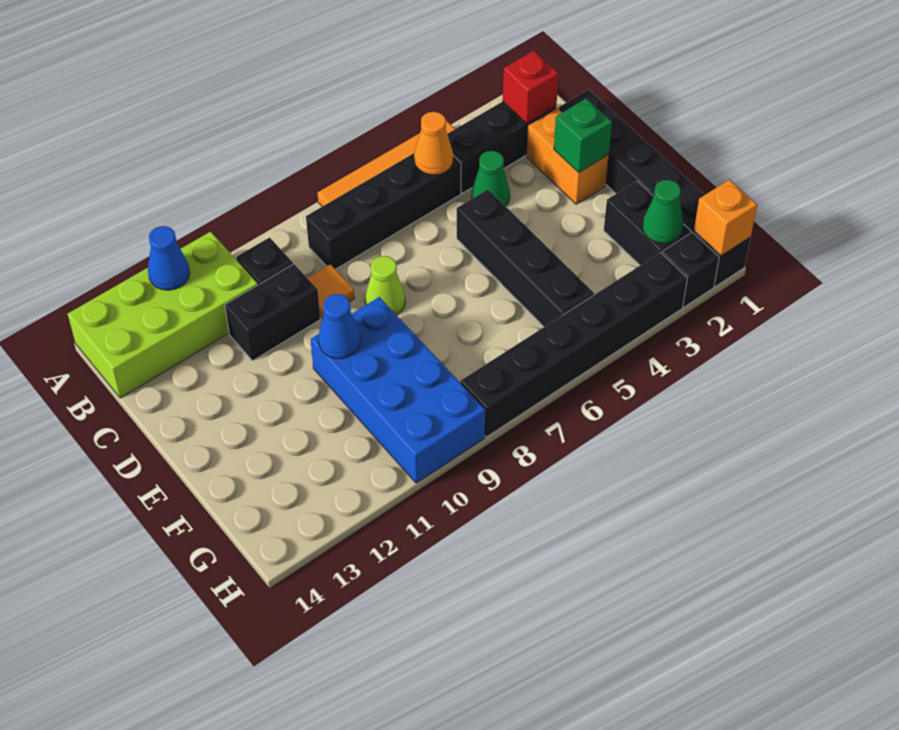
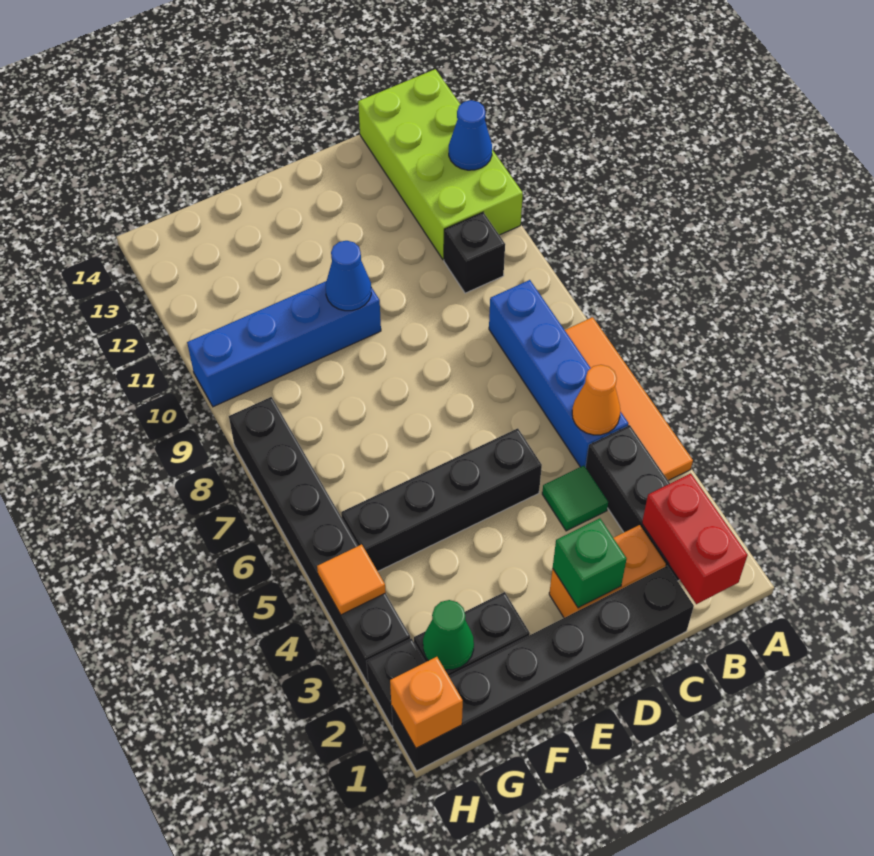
red 1x1 brick [503,51,559,124] -> red 1x2 brick [642,473,748,604]
black 1x4 brick [306,153,461,269] -> blue 1x4 brick [489,280,628,467]
green 1x1 cone [471,151,510,206] -> green 1x1 tile [542,466,608,531]
orange 1x1 tile [308,264,355,319] -> orange 1x1 tile moved to [317,544,386,615]
black 1x2 brick [225,264,320,361] -> none
lime 1x1 cone [365,256,405,315] -> none
blue 2x4 brick [310,297,485,483] -> blue 1x4 brick [187,281,381,407]

